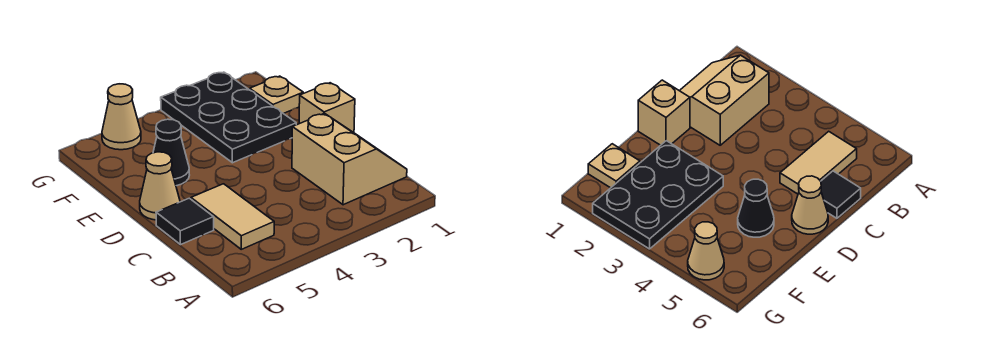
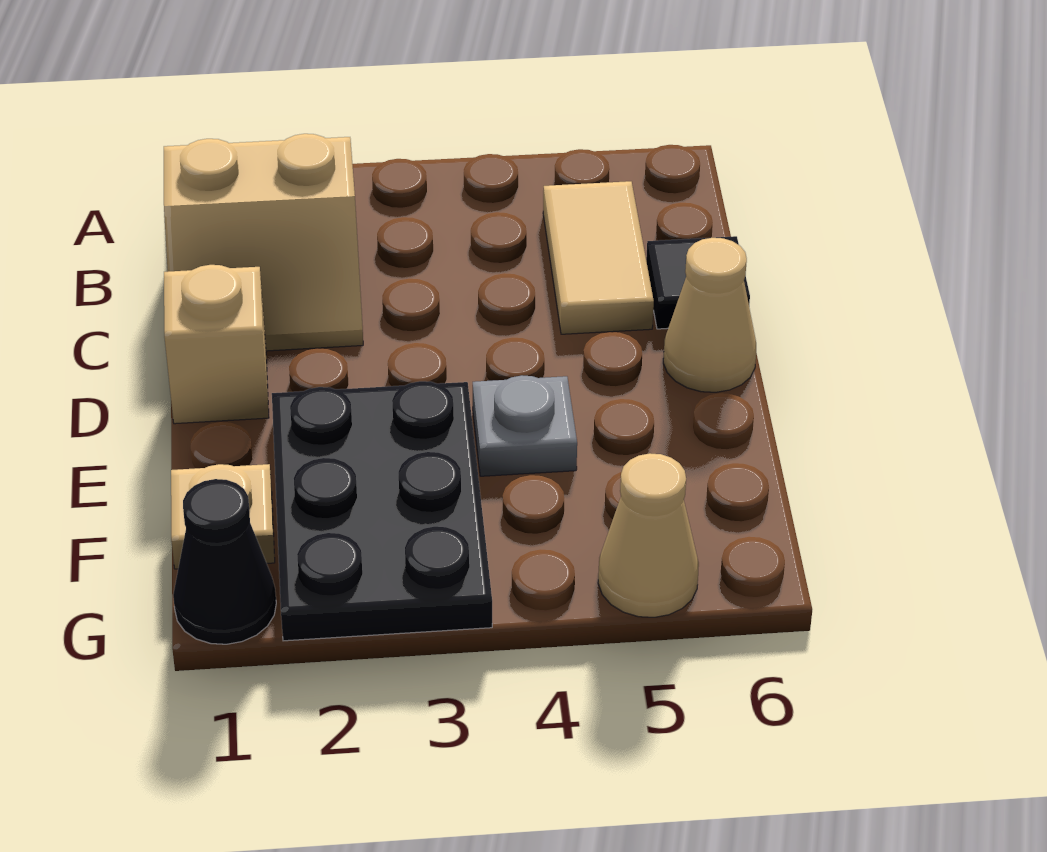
tan 2x2 slope [292,113,407,205] -> tan 2x2 slope turned to [164,134,363,351]
none -> grey 1x1 plate [473,375,577,476]
black 1x1 cone [153,119,189,186] -> black 1x1 cone moved to [173,479,276,644]

